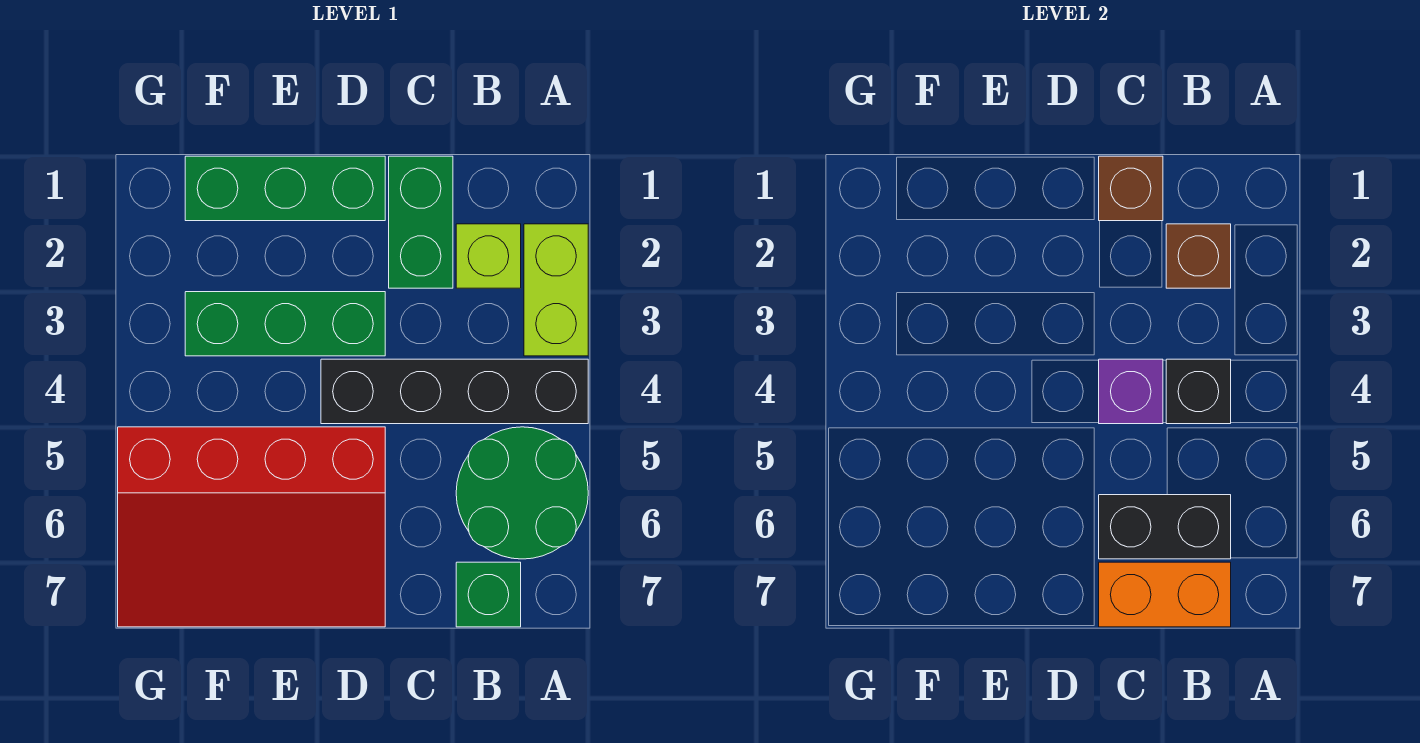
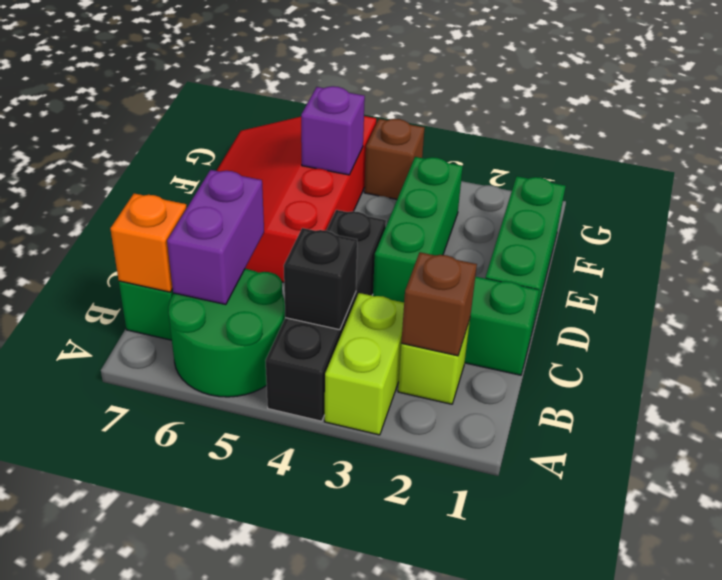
lime 1x2 brick [524,224,588,356] -> lime 1x2 brick turned to [325,293,404,435]
black 1x2 brick [1099,495,1231,559] -> purple 1x2 brick [167,170,264,305]
orange 1x2 brick [1099,562,1231,627] -> orange 1x1 brick [110,193,187,292]
brown 1x1 brick [1099,156,1163,221] -> brown 1x1 brick moved to [364,119,425,199]
purple 1x1 brick [1099,359,1163,424] -> purple 1x1 brick moved to [301,86,365,175]

